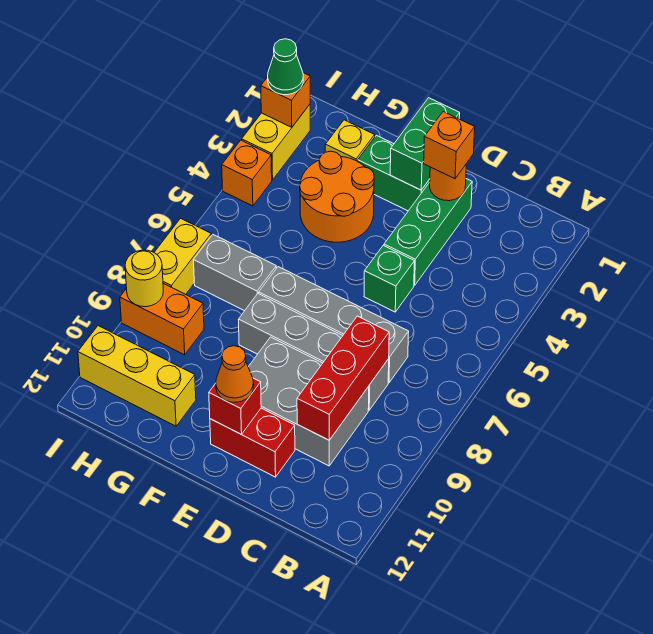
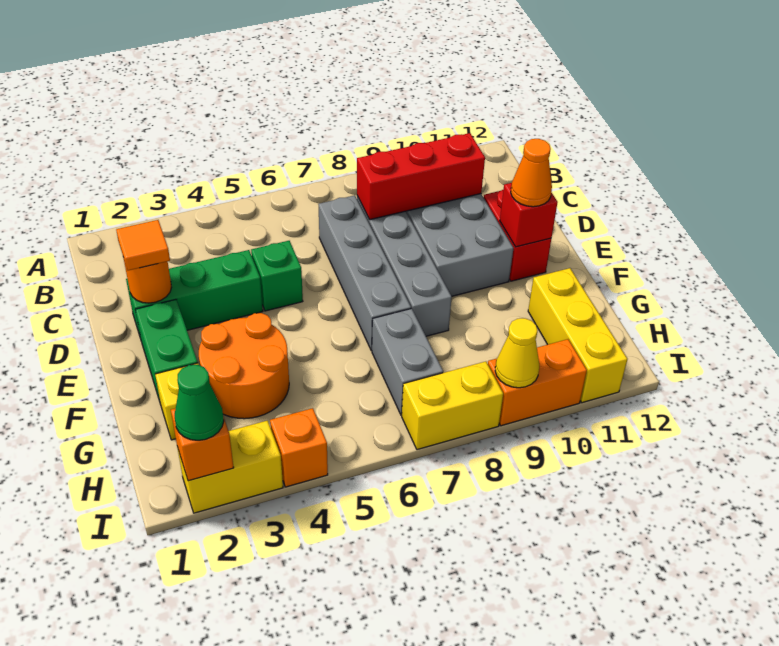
orange 1x1 brick [424,112,475,179] -> orange 1x1 tile [116,220,170,270]
green 1x2 brick [390,98,460,190] -> none
orange 1x2 brick [120,283,204,355] -> orange 1x2 brick turned to [488,339,587,426]
yellow 1x1 round brick [125,250,163,307] -> yellow 1x1 cone [495,318,539,388]

